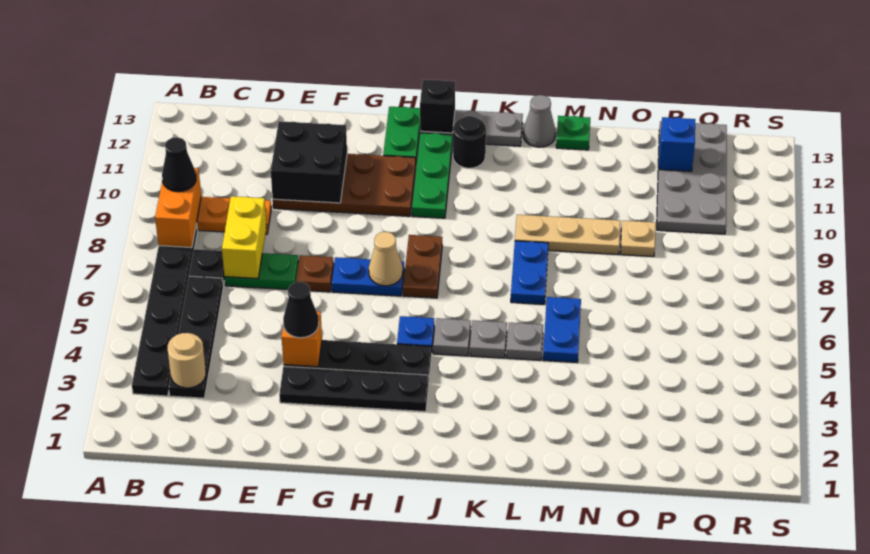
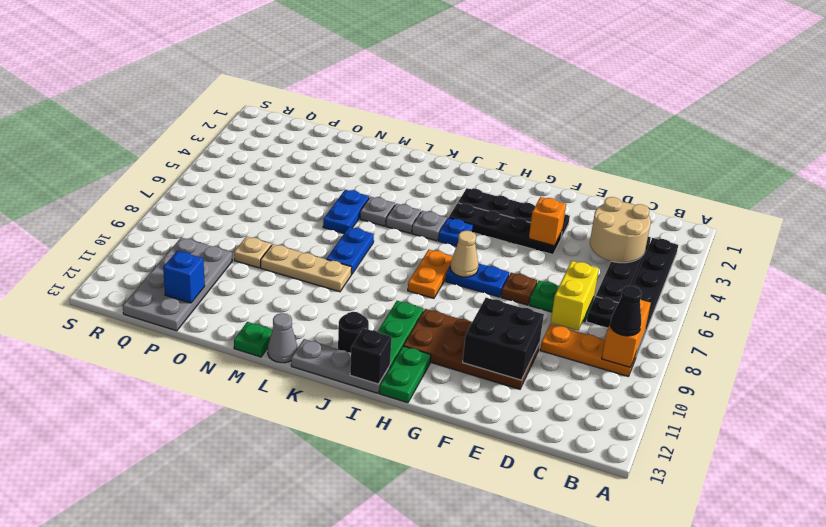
tan 1x1 round brick [168,333,206,388] -> tan 2x2 round brick [590,197,651,263]
black 1x1 cone [283,282,319,338] -> none
brown 1x2 plate [403,235,442,298] -> orange 1x2 plate [408,250,453,298]

